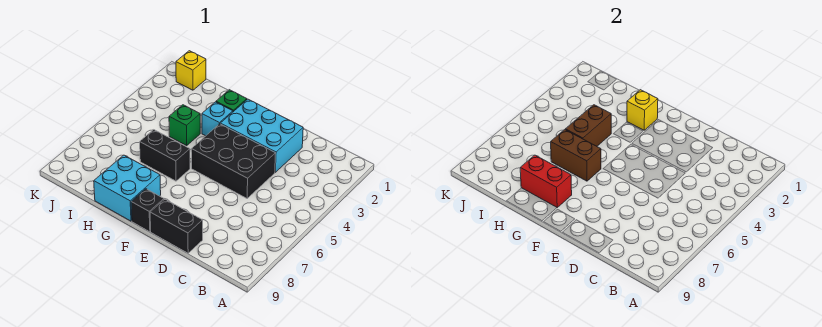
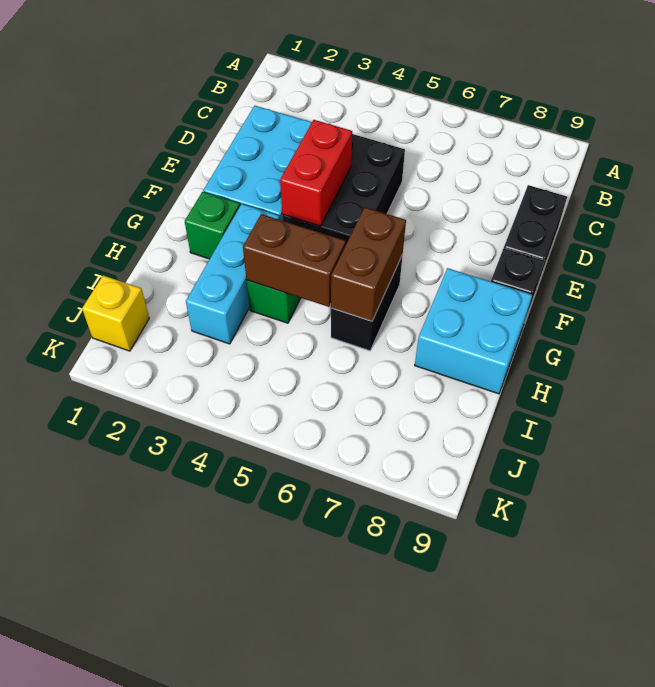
yellow 1x1 brick [627,90,658,130] -> none
cyan 1x1 brick [202,102,233,136] -> cyan 1x3 brick [186,204,280,344]
red 1x2 brick [520,155,572,207] -> red 1x2 brick moved to [280,120,352,226]

